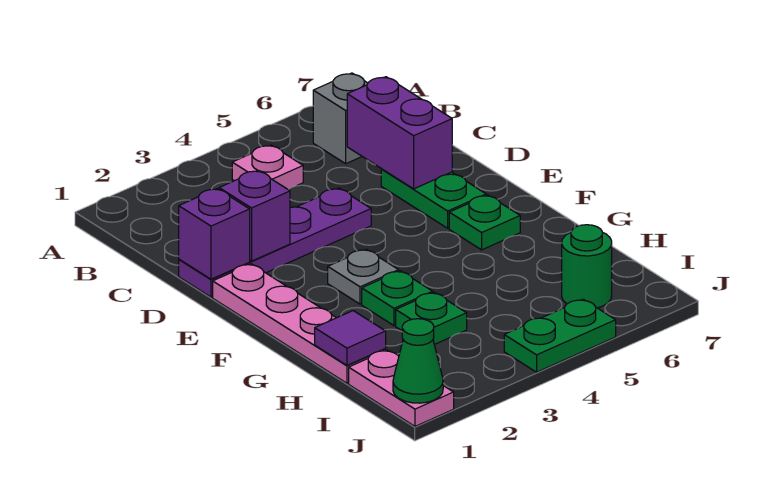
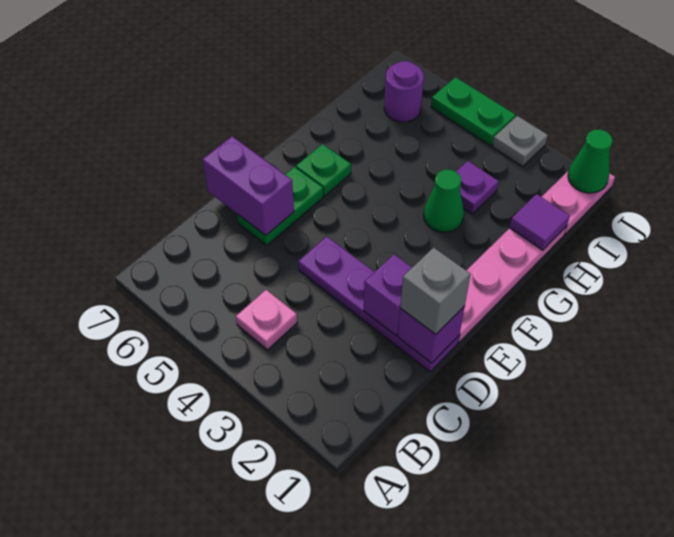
grey 1x1 brick [313,73,368,164] -> grey 1x1 brick moved to [400,248,470,334]
purple 1x2 brick [347,77,452,189] -> purple 1x2 brick turned to [203,136,294,236]
grey 1x1 plate [328,249,399,304] -> grey 1x1 plate moved to [492,116,548,166]
green 1x1 plate [362,271,433,326] -> green 1x1 cone [424,170,464,232]
green 1x1 plate [396,292,467,344] -> purple 1x1 plate [456,161,499,214]
green 1x1 round brick [562,225,612,308] -> purple 1x1 round brick [384,61,424,122]

